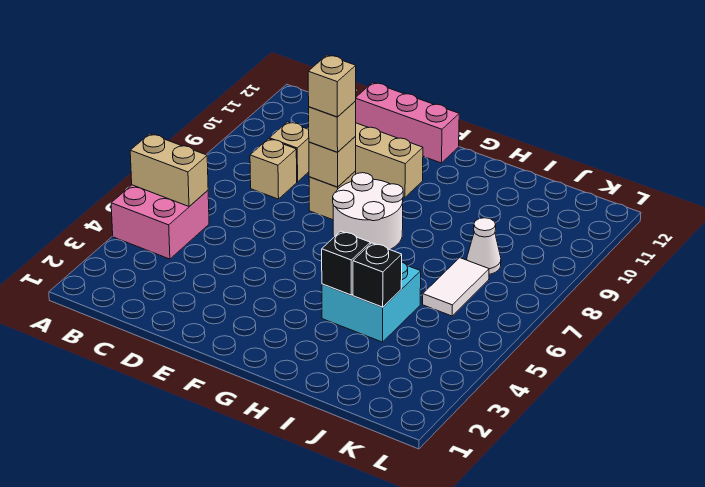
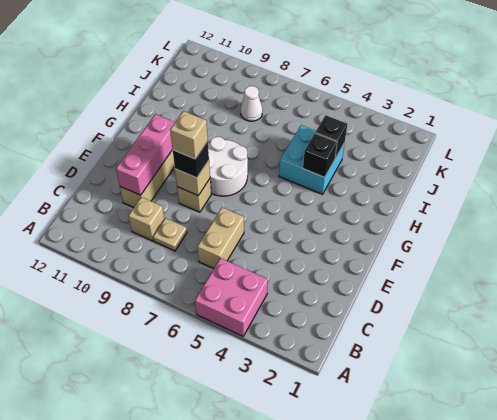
tan 1x2 brick [130,134,208,206] -> tan 1x2 brick moved to [197,207,244,269]
tan 1x1 brick [250,139,297,199] -> tan 1x1 plate [153,218,187,251]
pink 1x3 brick [356,83,459,163] -> pink 1x3 brick moved to [116,114,175,195]
tan 1x1 brick [309,101,356,152] -> black 1x1 brick [173,141,209,178]
white 1x2 tile [423,258,489,316] -> none

